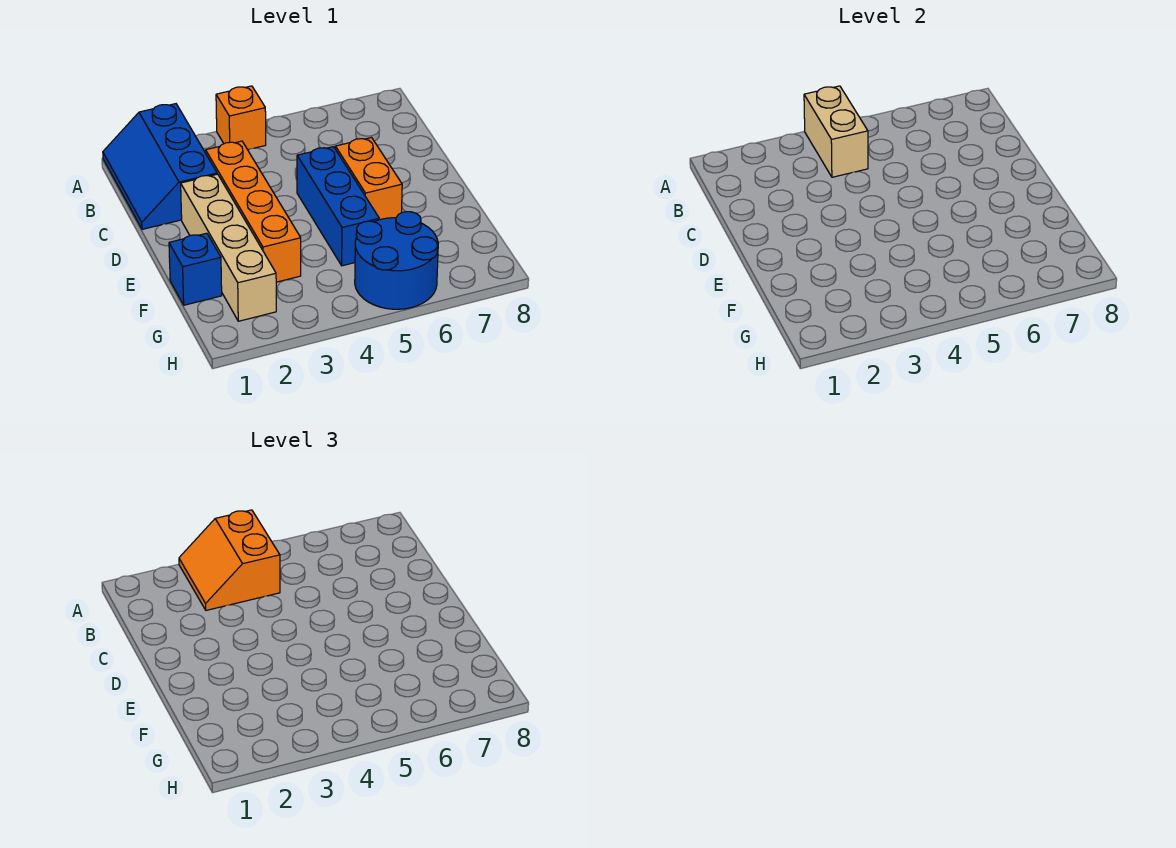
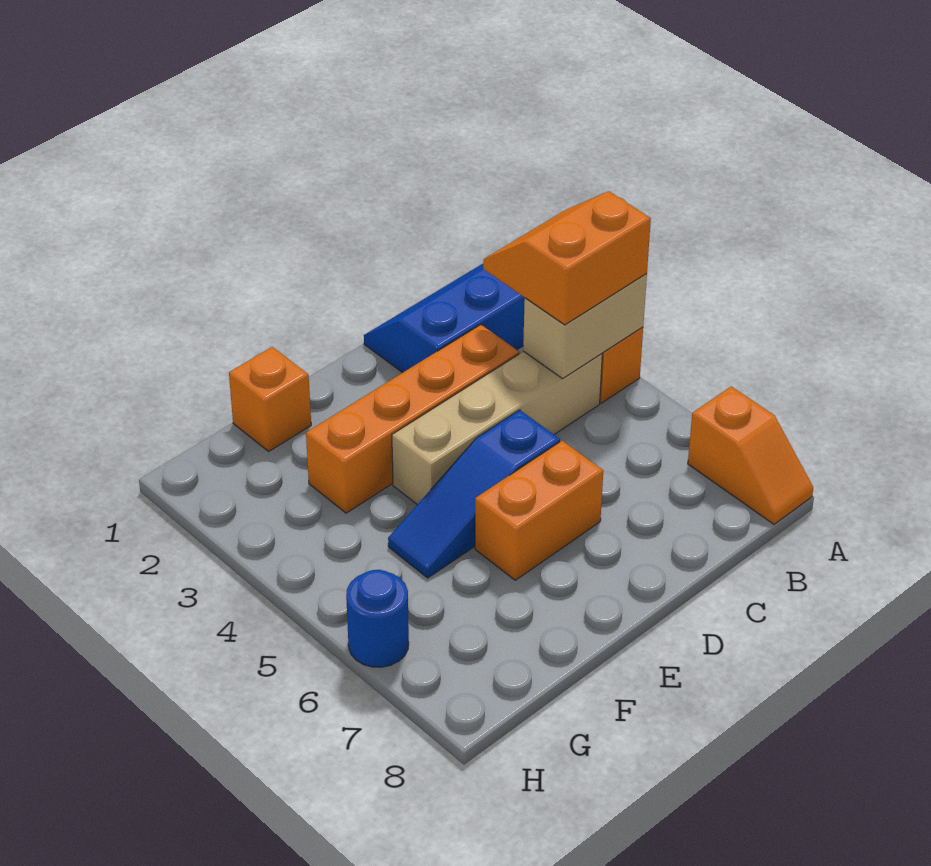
none -> orange 1x2 slope [688,386,813,524]
tan 1x4 brick [181,174,276,321] -> tan 1x4 brick moved to [392,351,602,504]
blue 1x3 brick [297,147,379,266] -> blue 1x3 slope [388,410,560,578]
blue 1x1 brick [169,233,222,305] -> orange 1x1 brick [229,347,311,451]
blue 2x2 round brick [355,212,438,309] -> blue 1x1 round brick [346,570,409,667]

